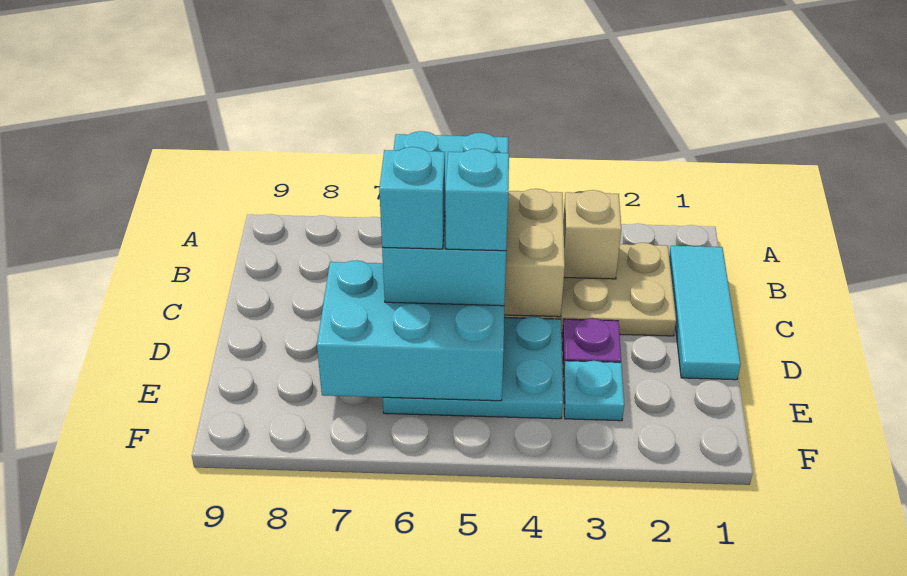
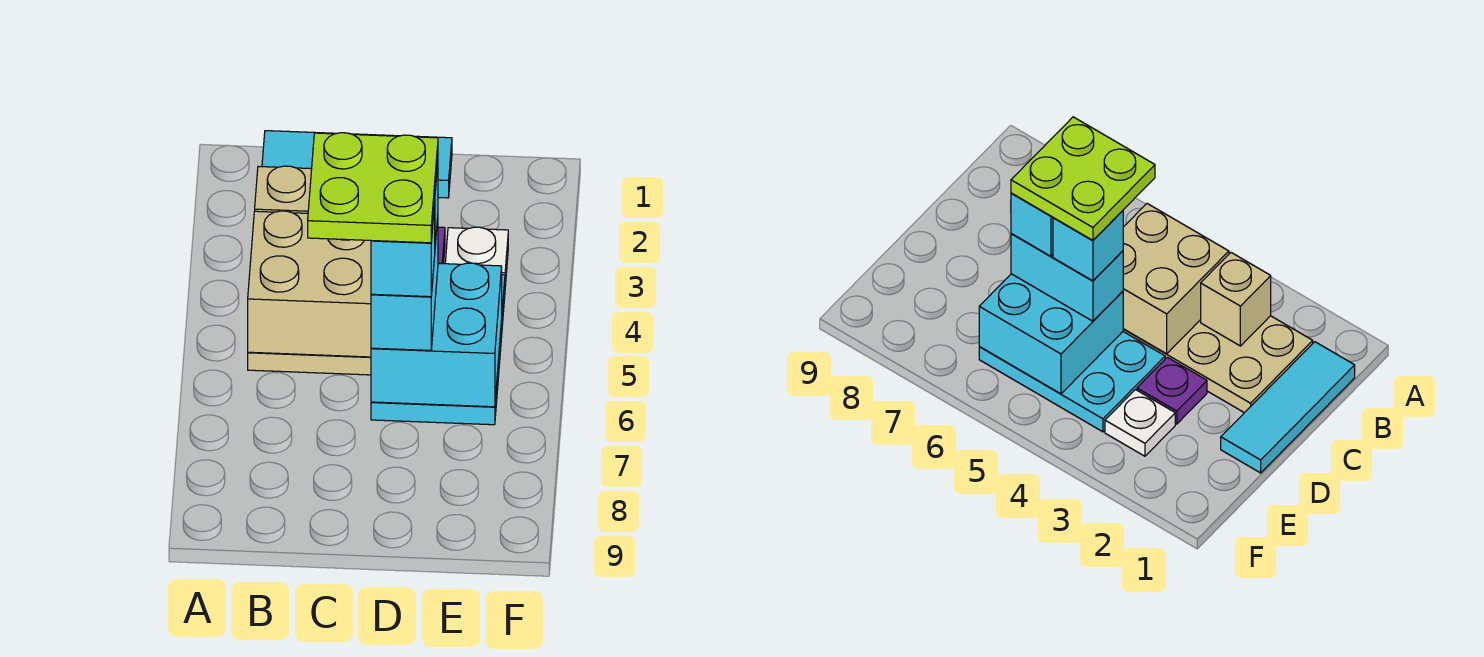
cyan 2x3 brick [382,131,508,306] -> cyan 1x2 brick [371,218,438,350]
none -> lime 2x2 plate [308,133,438,243]
cyan 2x3 brick [317,260,504,401] -> cyan 2x2 brick [371,263,502,407]
cyan 1x1 plate [563,361,624,421] -> white 1x1 plate [445,227,508,286]

